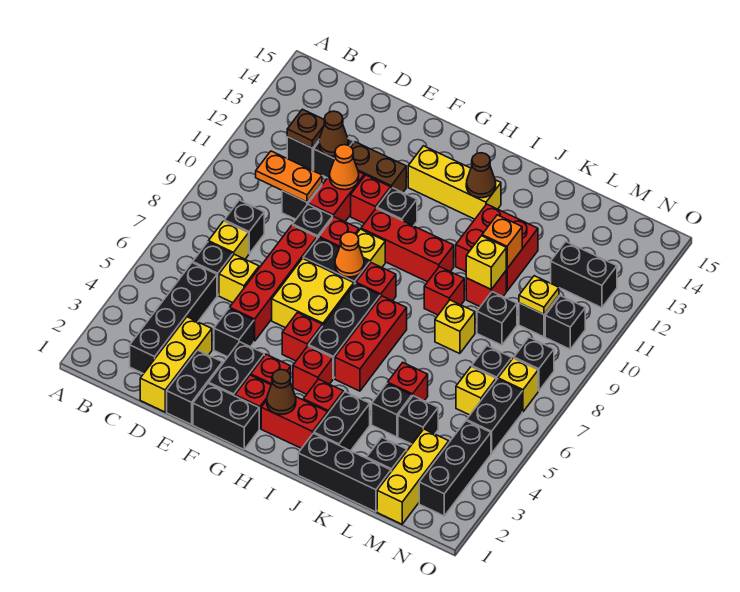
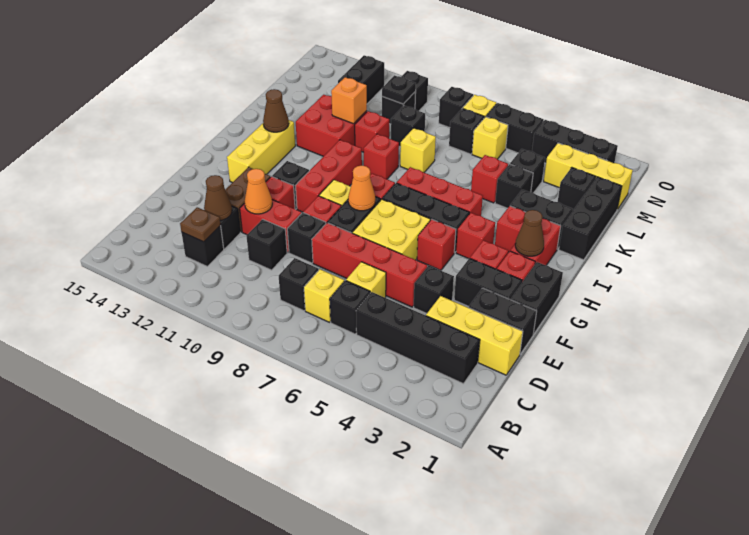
orange 1x2 plate [256,151,322,202] -> none
yellow 1x1 brick [466,236,506,289] -> none
yellow 1x1 plate [519,276,559,314] -> black 1x1 plate [382,75,416,104]

